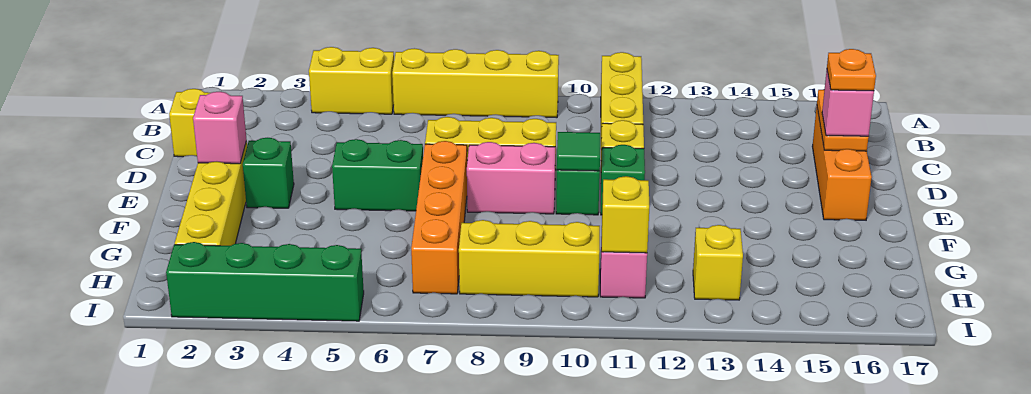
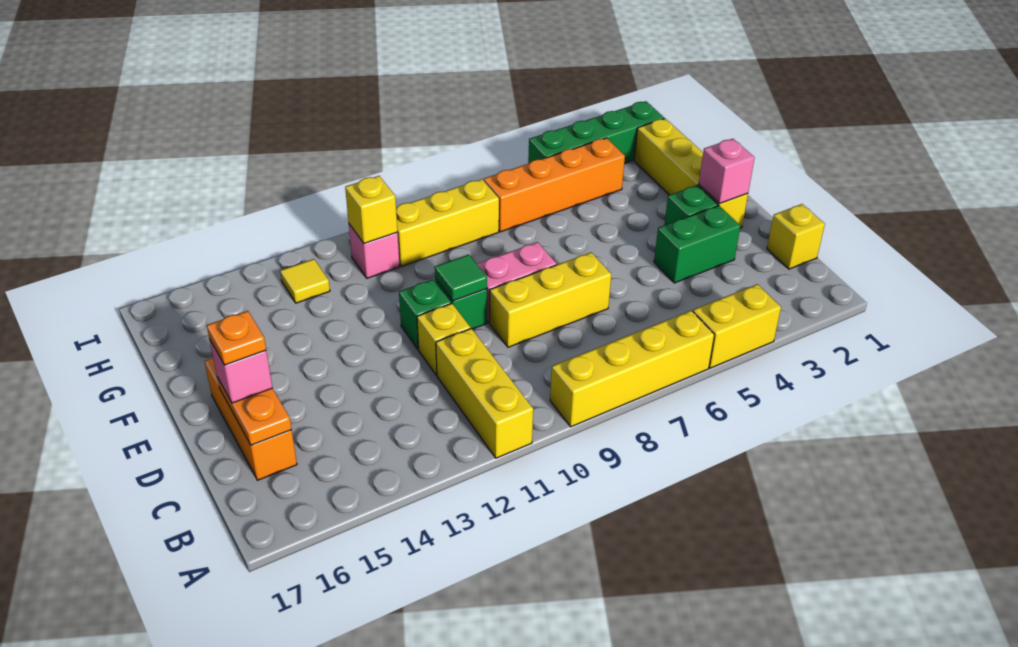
green 1x2 brick [332,139,423,211] -> green 1x2 brick moved to [654,206,740,283]
orange 1x4 brick [411,141,467,294] -> orange 1x4 brick turned to [484,138,625,232]
yellow 1x1 brick [693,225,743,300] -> yellow 1x1 tile [280,259,330,303]

